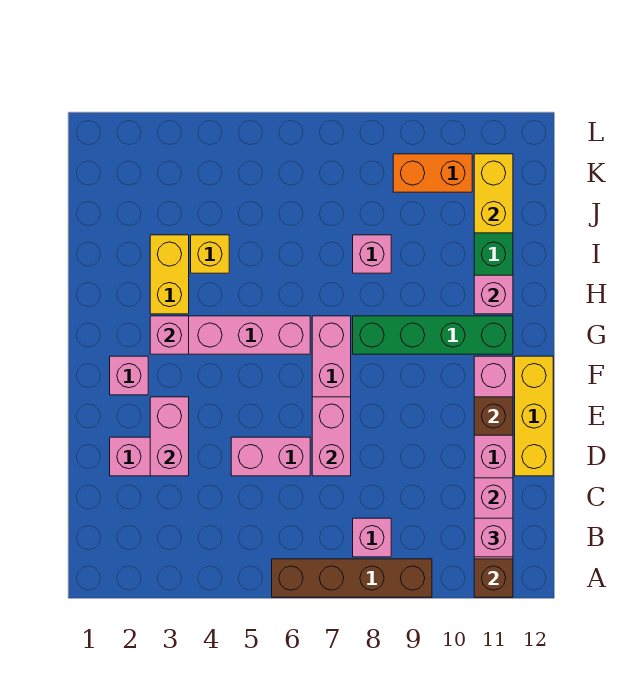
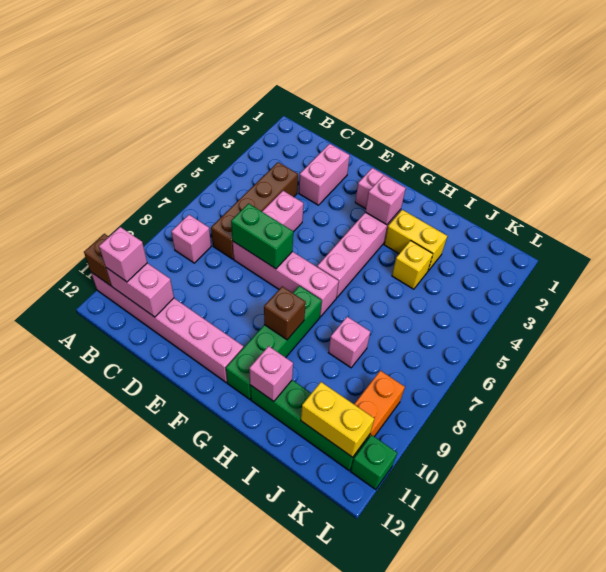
brown 1x4 brick [272,559,432,597] -> brown 1x4 brick moved to [211,162,298,259]
pink 1x2 brick [150,397,189,476] -> none
pink 1x2 brick [312,397,351,476] -> green 1x2 brick [231,204,293,269]
yellow 1x3 brick [515,356,553,476] -> none
brown 1x1 brick [474,397,513,435] -> brown 1x1 brick moved to [264,286,306,340]
none -> green 1x1 brick [351,435,397,490]

